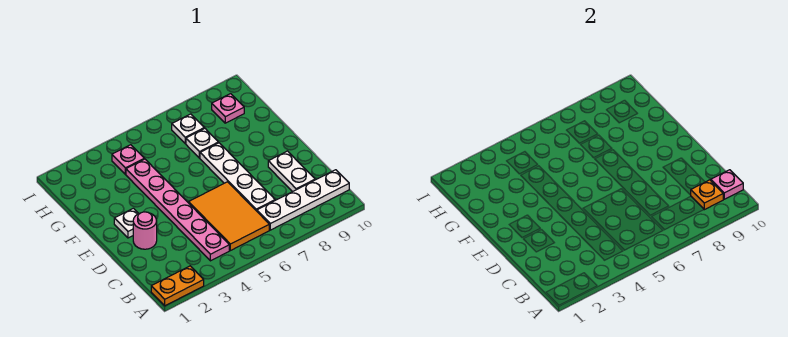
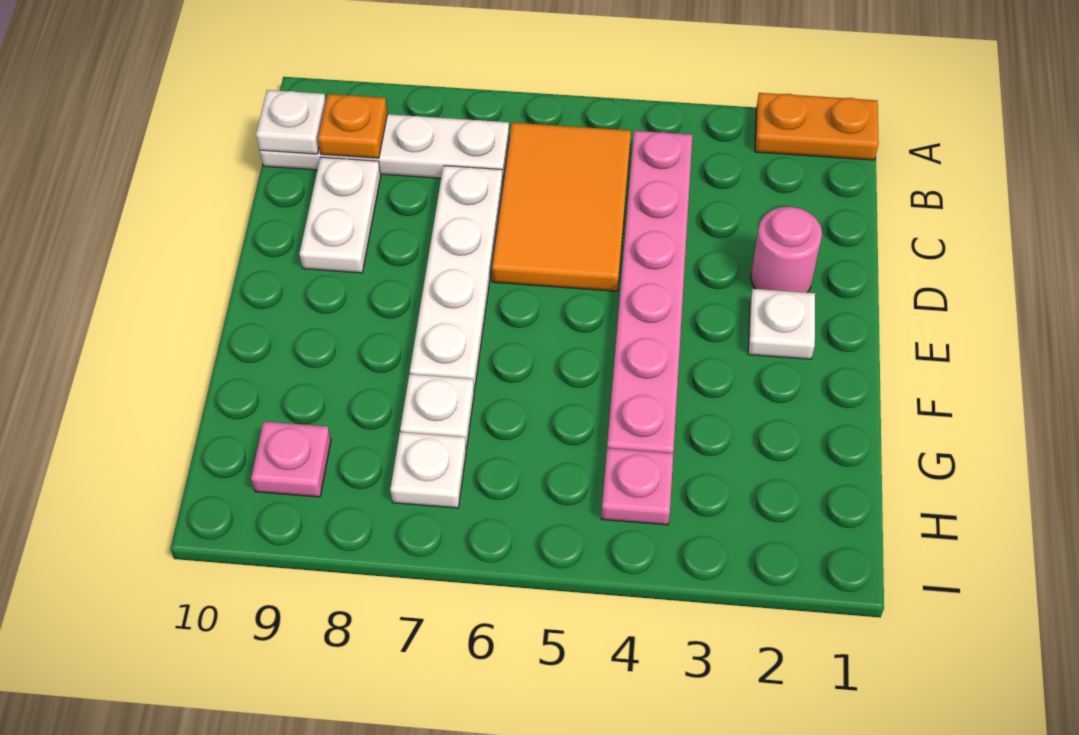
pink 1x1 plate [711,170,743,199] -> white 1x1 plate [256,90,326,154]

